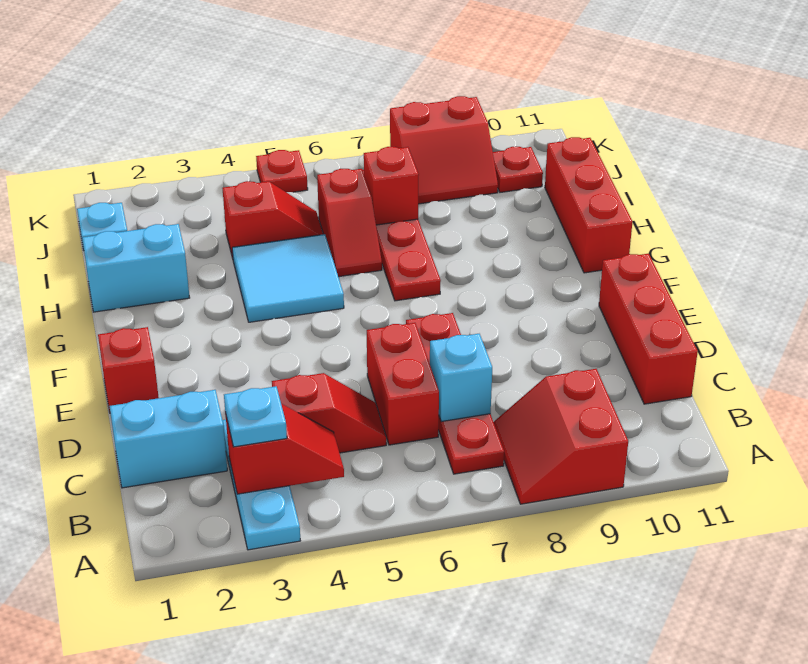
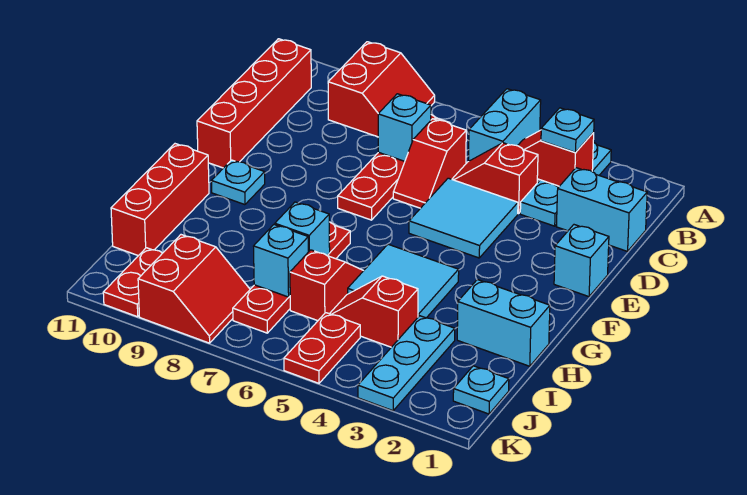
none -> cyan 1x2 brick [469,89,541,161]
red 1x2 brick [367,323,439,445] -> red 1x2 slope [393,119,466,208]
red 1x3 brick [599,254,698,404] -> red 1x4 brick [197,39,311,168]
none -> cyan 2x2 tile [409,178,518,258]
red 1x1 brick [98,327,159,412] -> cyan 1x1 brick [554,225,609,297]
none -> cyan 1x1 plate [211,160,265,205]
none -> cyan 1x1 brick [275,202,330,255]
none -> cyan 1x3 plate [358,316,455,411]
red 1x1 brick [364,147,419,225] -> cyan 1x1 brick [254,225,308,297]
red 2x2 slope [390,96,498,204] -> red 2x2 slope turned to [138,235,250,343]
red 1x1 plate [493,147,543,192] -> red 1x2 plate [103,248,162,317]
red 1x1 plate [256,150,308,192] -> red 1x2 plate [284,313,360,383]

